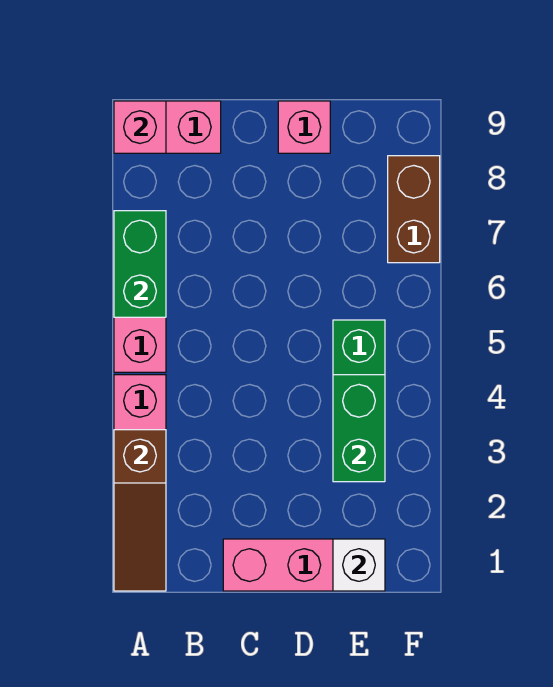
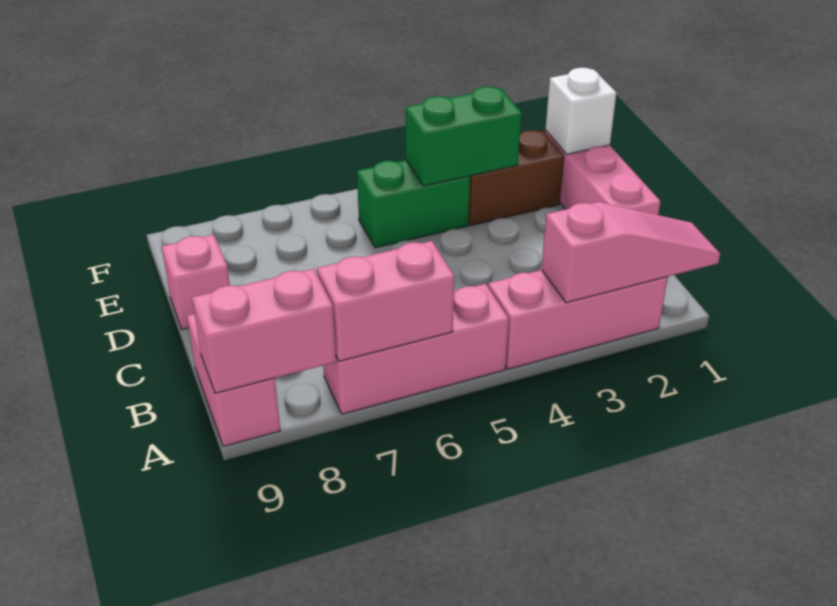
brown 1x3 slope [114,430,166,591] -> pink 1x3 slope [541,202,720,303]
green 1x2 brick [114,211,166,317] -> pink 1x2 brick [317,241,454,361]
pink 1x1 brick [114,101,166,153] -> pink 1x2 brick [192,269,336,393]
brown 1x2 brick [388,156,440,263] -> brown 1x2 brick moved to [468,130,564,226]

